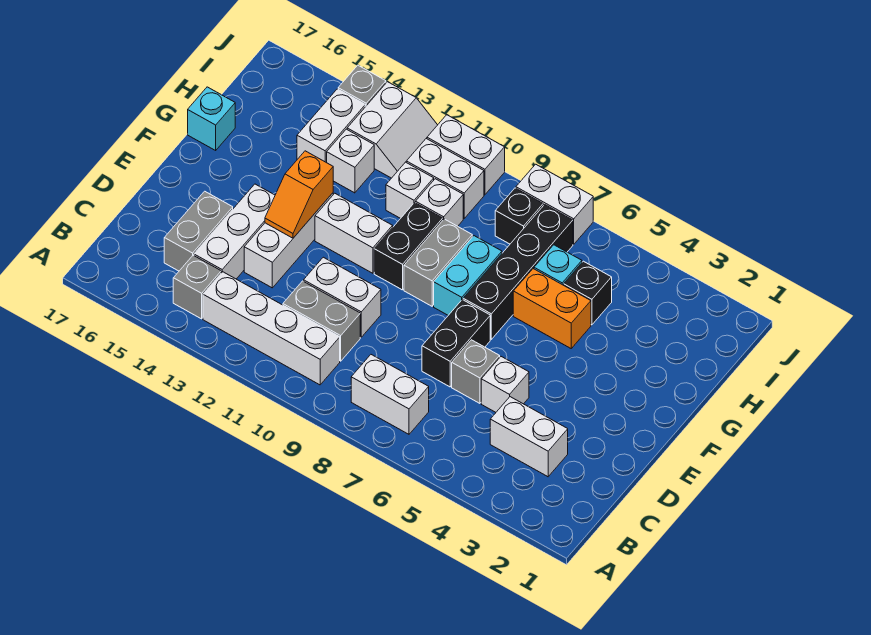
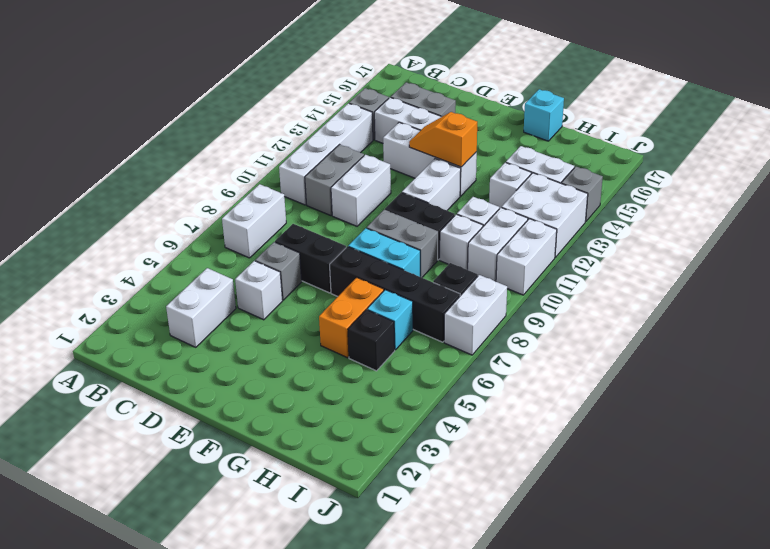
white 2x2 slope [347,82,437,178] -> white 2x2 brick [502,173,588,258]

